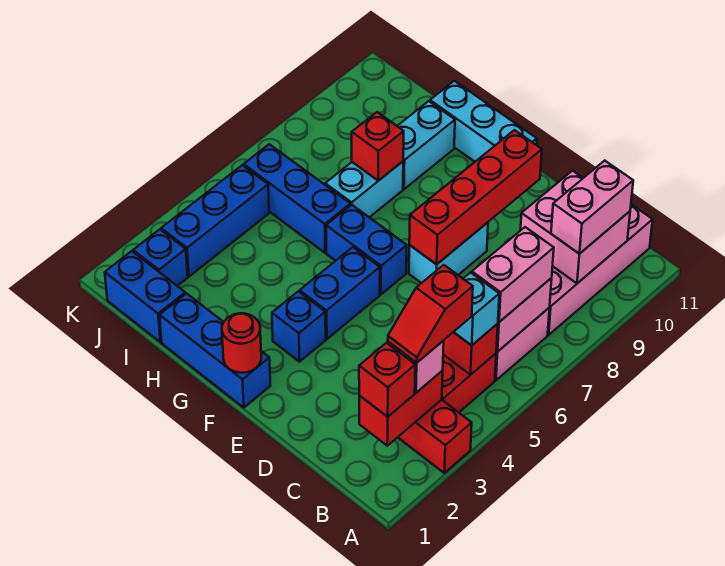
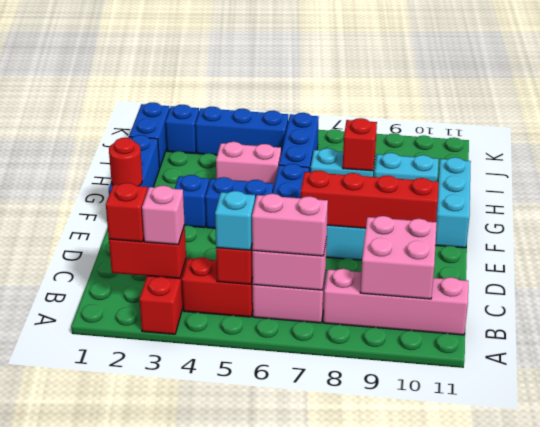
red 1x2 slope [388,265,473,363] -> none
pink 1x2 brick [551,161,633,254] -> pink 1x2 brick moved to [216,142,281,189]

